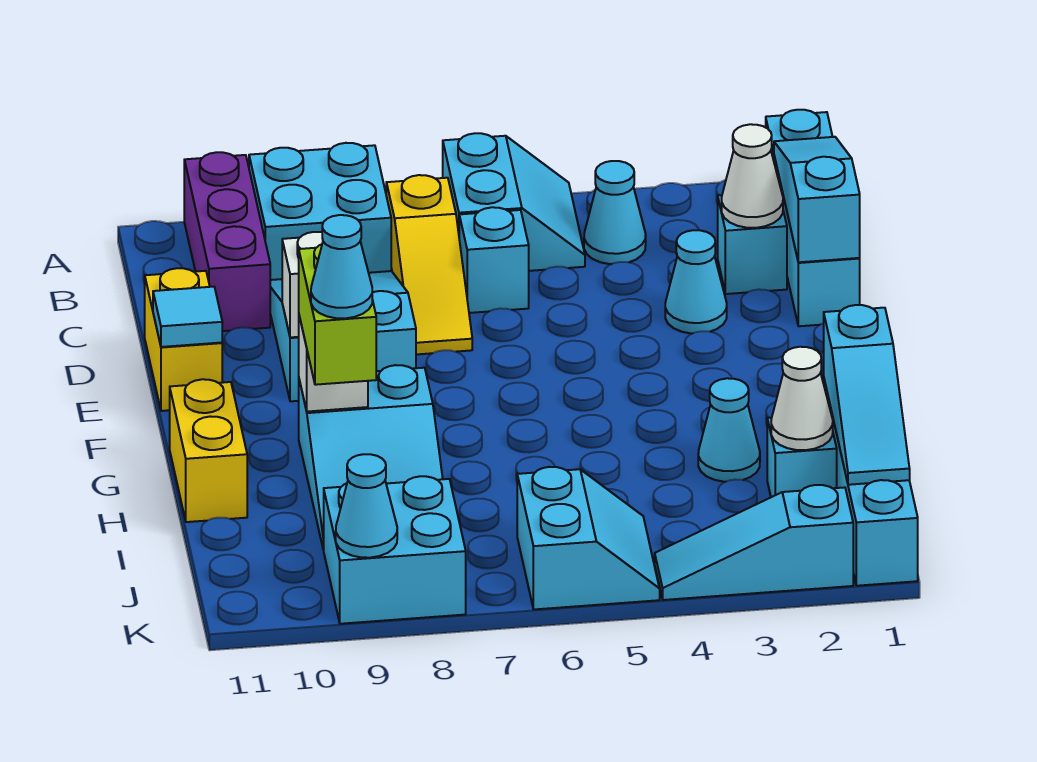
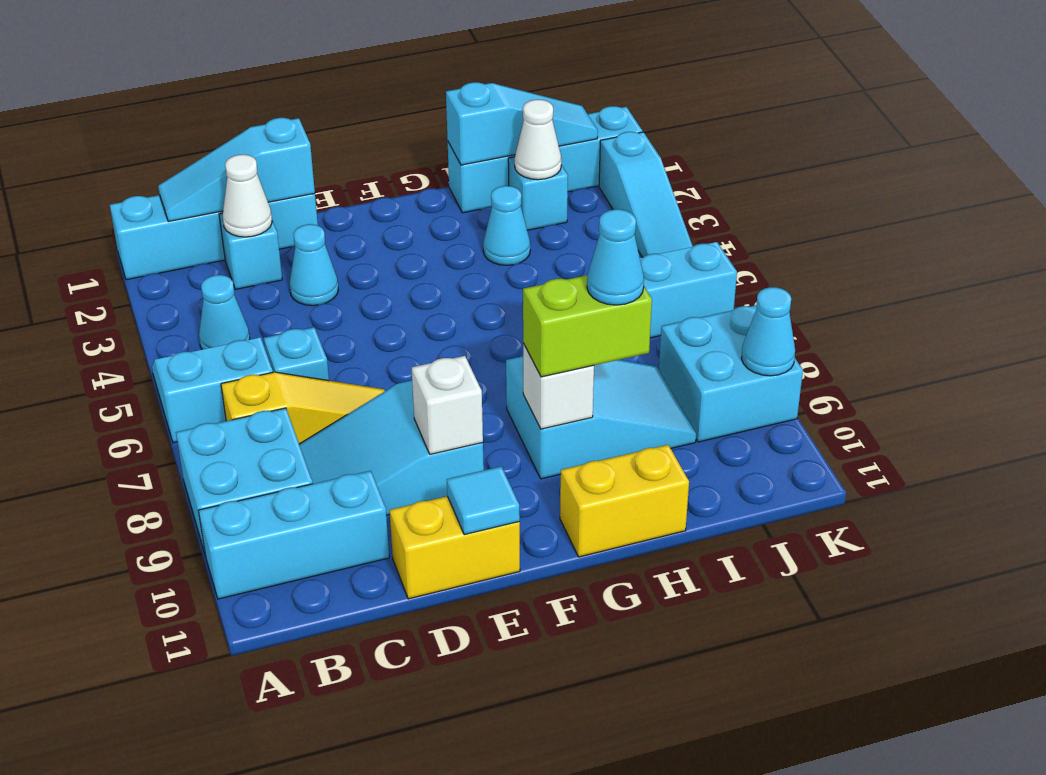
purple 1x3 brick [184,152,270,331] -> cyan 1x3 brick [198,471,389,599]

